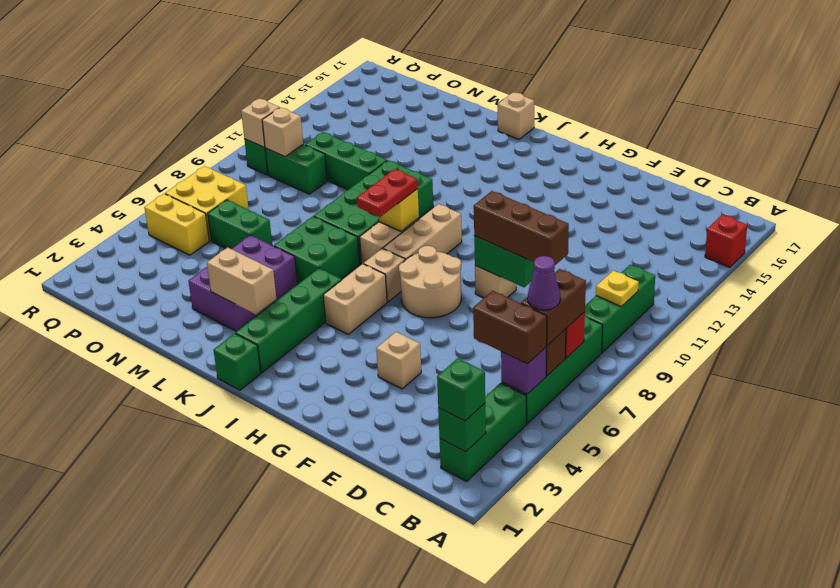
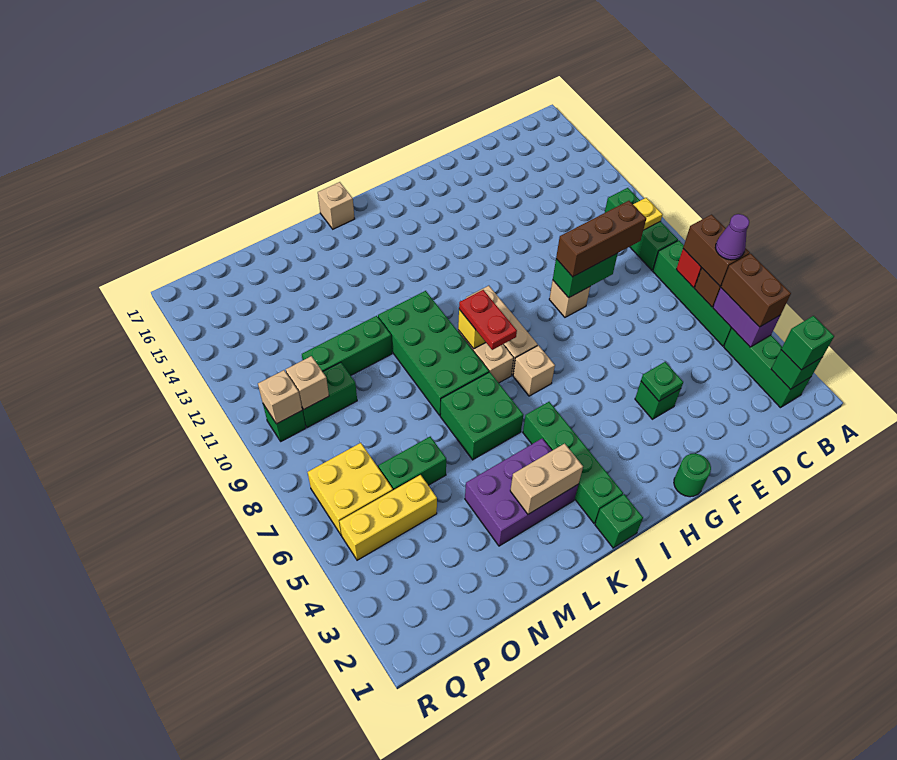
red 1x1 brick [705,215,747,267] -> none
purple 1x1 brick [501,347,546,394] -> purple 1x2 brick [713,288,780,347]
brown 1x2 brick [473,291,547,364] -> brown 1x2 brick turned to [721,254,791,327]
tan 1x1 brick [376,332,421,389] -> green 1x1 brick [635,382,681,419]
none -> green 1x1 plate [641,362,683,401]
none -> green 1x1 round brick [674,454,711,497]
tan 2x2 round brick [399,246,461,318] -> none
tan 1x2 brick [323,264,387,334] -> none
purple 2x3 brick [188,235,297,332] -> purple 2x3 brick turned to [465,439,578,546]
yellow 1x2 brick [144,194,209,255] -> yellow 1x3 brick [339,475,437,560]

